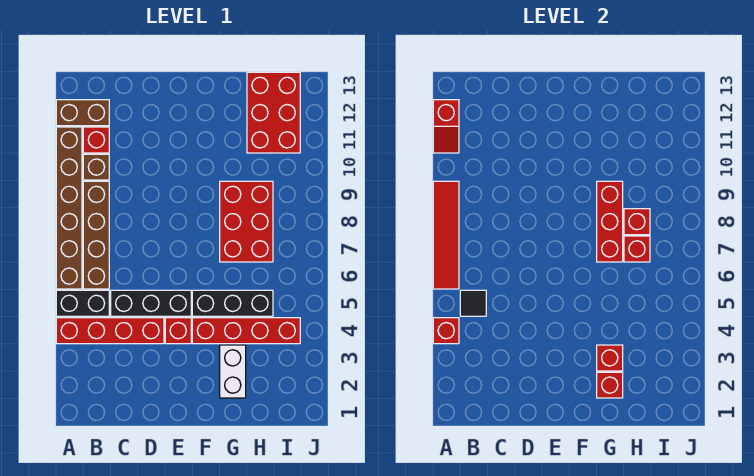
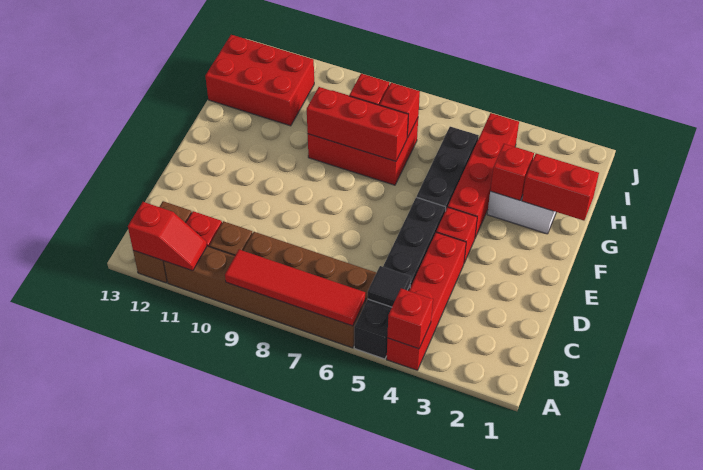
red 1x1 brick [597,372,623,398] -> red 1x2 brick [522,154,599,221]

